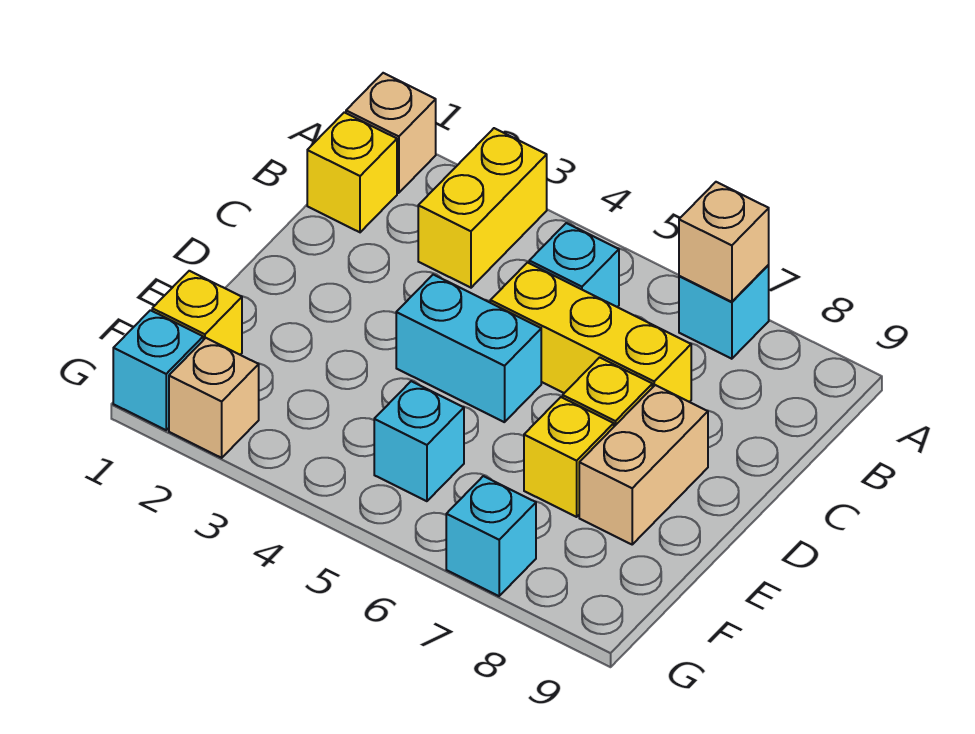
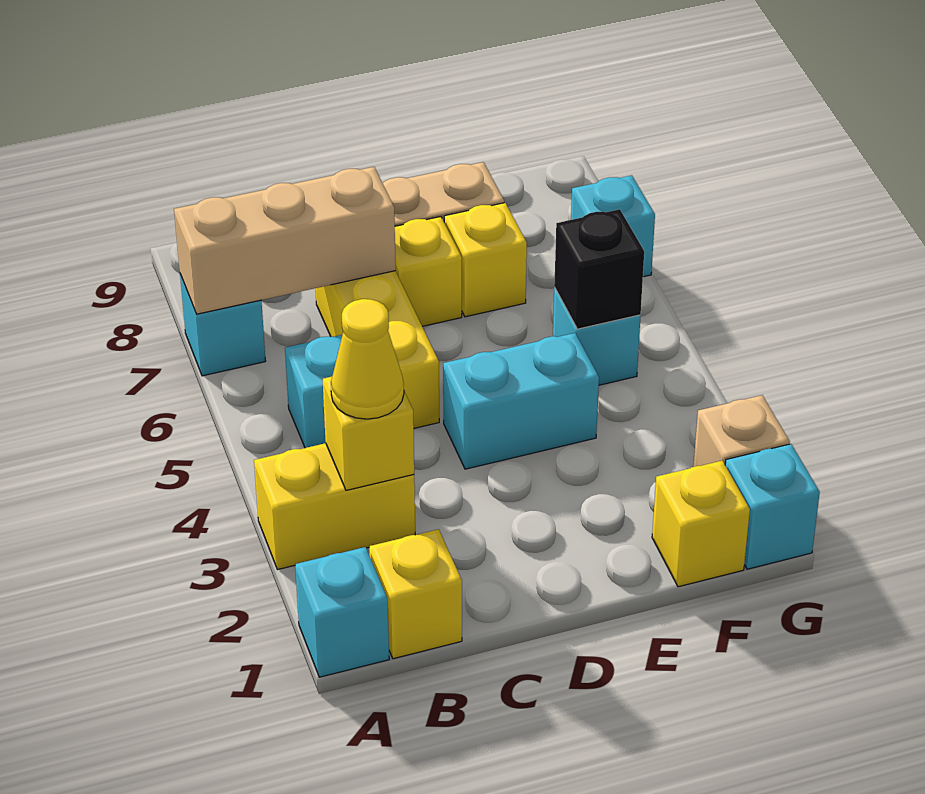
tan 1x1 brick [346,73,436,193] -> cyan 1x1 brick [295,547,389,677]
tan 1x1 brick [679,182,769,302] -> tan 1x3 brick [174,167,396,314]
none -> yellow 1x1 brick [323,377,414,490]
none -> yellow 1x1 cone [331,299,404,419]
cyan 1x2 brick [396,275,541,422] -> cyan 1x2 brick turned to [443,333,599,469]
none -> black 1x1 brick [554,209,644,329]

